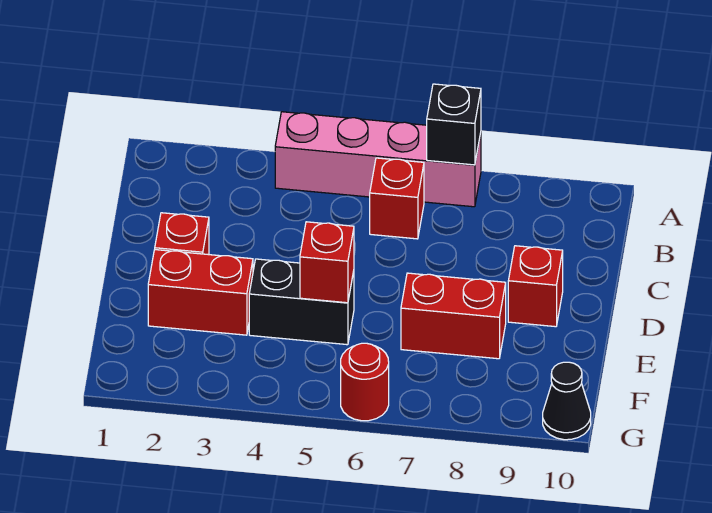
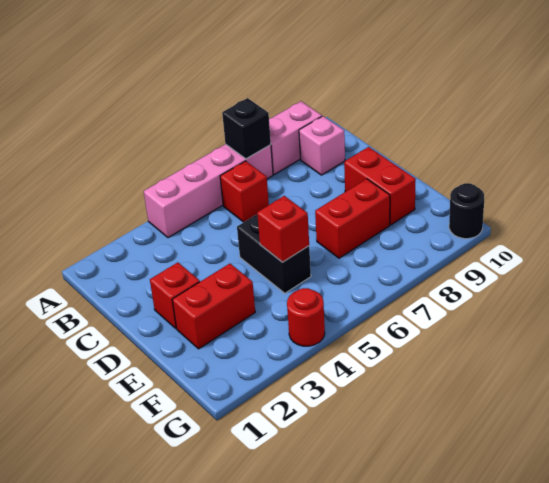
none -> pink 1x2 brick [269,101,322,174]
none -> pink 1x1 brick [299,116,345,175]
red 1x1 brick [508,246,563,327] -> red 1x2 brick [344,147,416,225]
black 1x2 brick [249,259,354,345] -> black 1x2 brick turned to [237,215,311,293]
red 1x1 round brick [341,343,389,421] -> red 1x1 round brick moved to [287,288,325,346]
black 1x1 cone [543,362,591,440] -> black 1x1 round brick [449,183,484,239]

